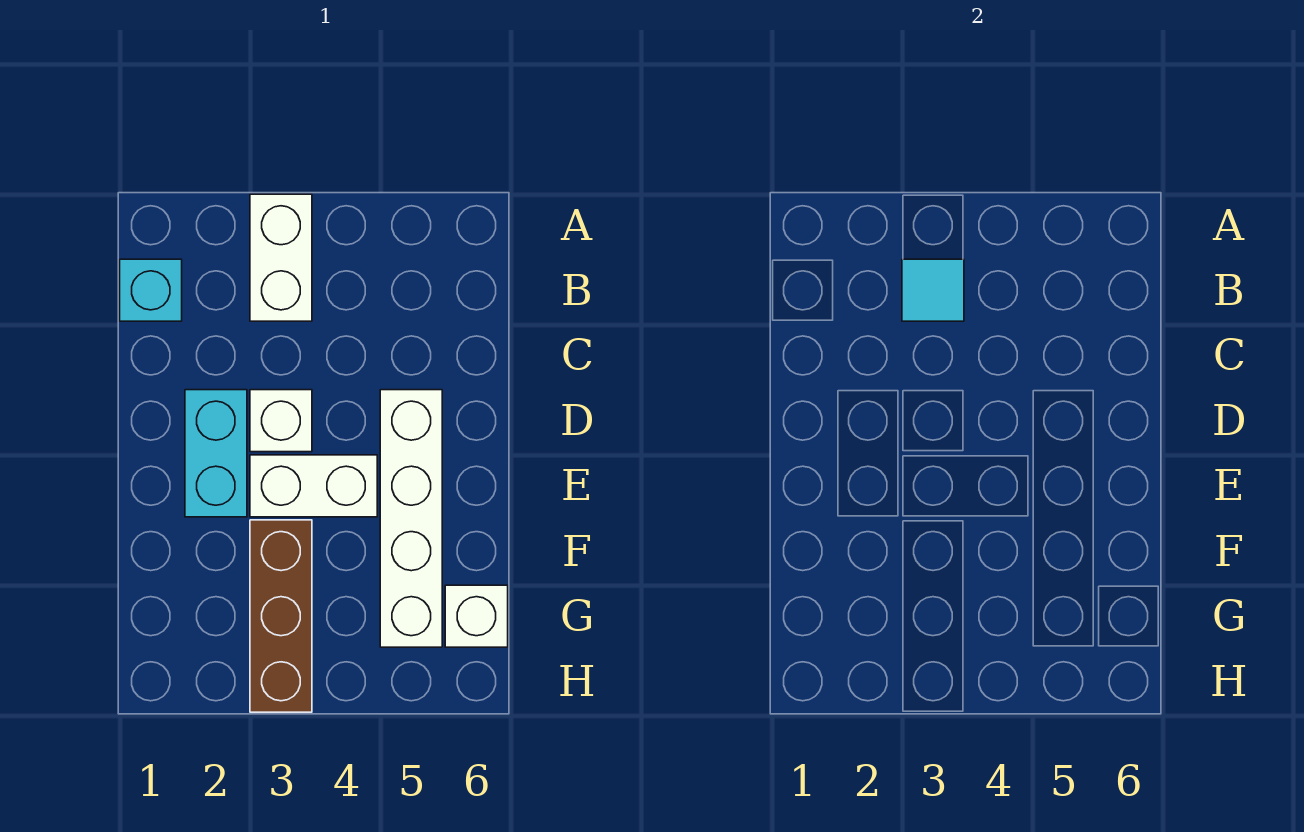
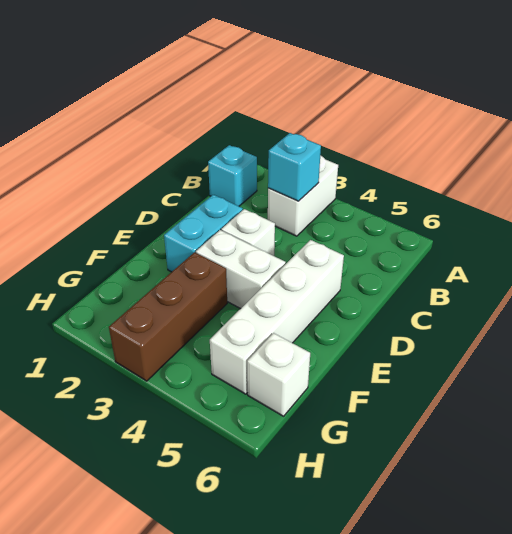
cyan 1x1 tile [902,259,964,321] -> cyan 1x1 brick [268,133,321,201]

